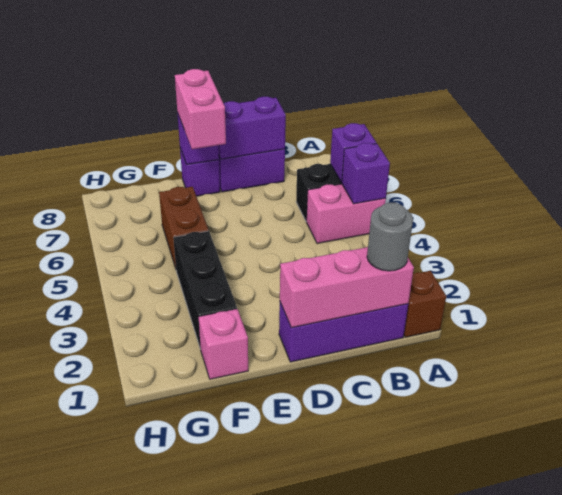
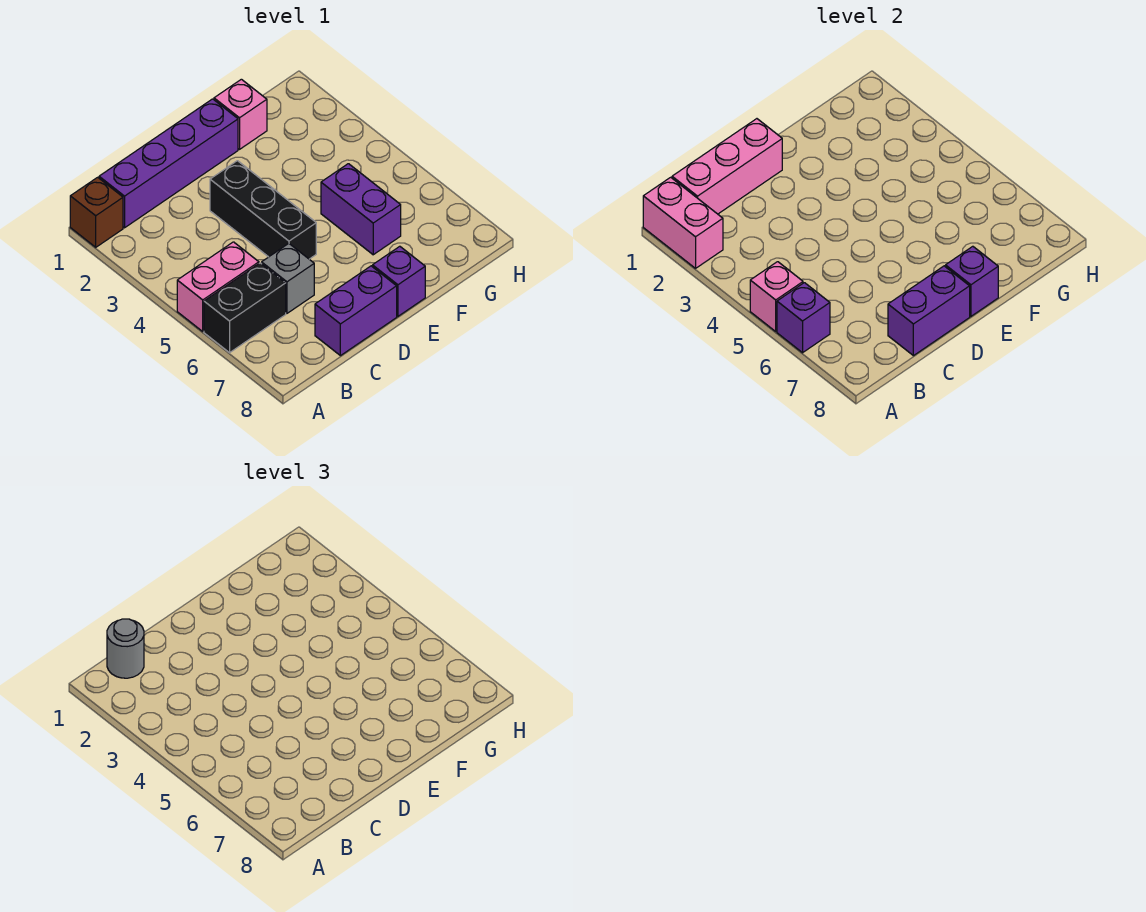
purple 1x1 brick [342,143,390,204] -> pink 1x1 brick [750,262,803,331]
purple 1x3 brick [279,302,408,362] -> purple 1x4 brick [99,99,238,228]
none -> grey 1x1 brick [262,244,314,313]
pink 1x2 brick [175,69,226,149] -> pink 1x2 brick moved to [643,177,723,268]
black 1x3 brick [173,231,237,349] -> black 1x3 brick moved to [210,161,316,259]
brown 1x2 brick [159,187,209,268] -> purple 1x2 brick [321,164,401,255]

